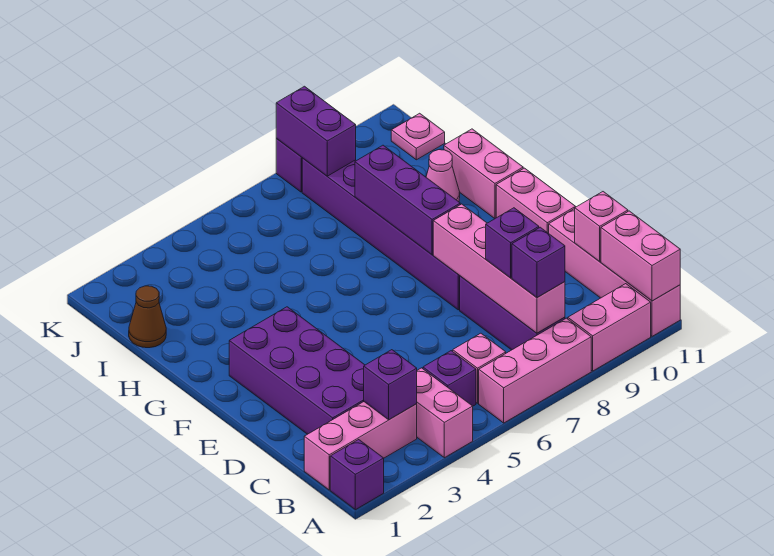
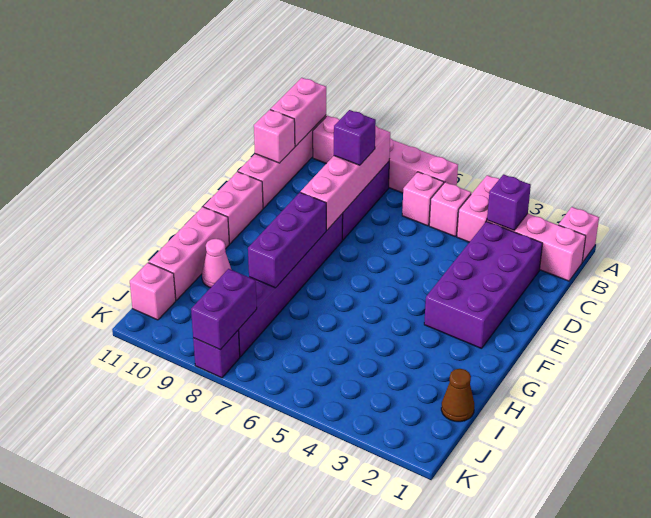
purple 1x1 brick [330,440,384,510] -> pink 1x1 brick [559,207,599,262]
purple 1x1 brick [423,351,476,406] -> pink 1x1 brick [429,182,471,236]
purple 1x1 brick [512,227,565,298] -> none
pink 1x2 brick [444,129,523,219] -> pink 1x3 brick [149,207,229,300]
pink 1x1 plate [391,113,445,160] -> pink 1x1 brick [130,263,176,320]

